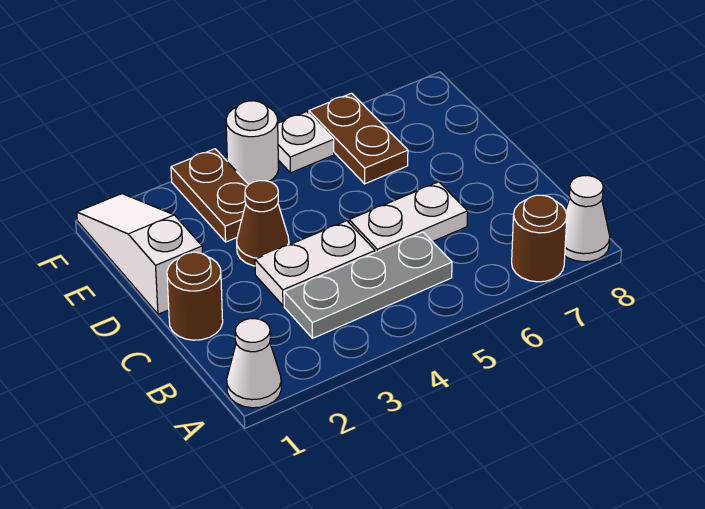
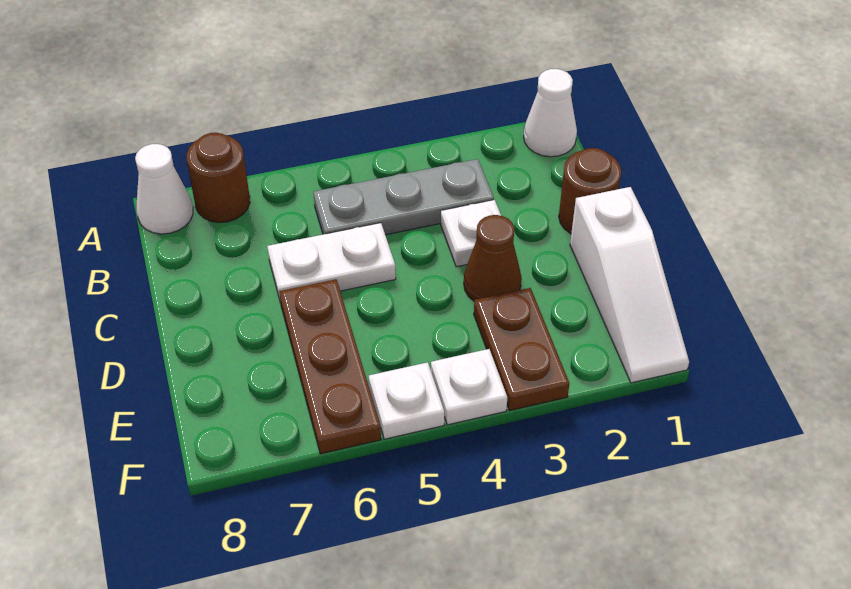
white 1x2 plate [255,221,375,306] -> white 1x1 plate [441,200,501,267]
brown 1x2 plate [309,93,408,184] -> brown 1x3 plate [279,279,381,454]
white 1x1 round brick [226,101,279,185] -> white 1x1 plate [431,349,507,425]

